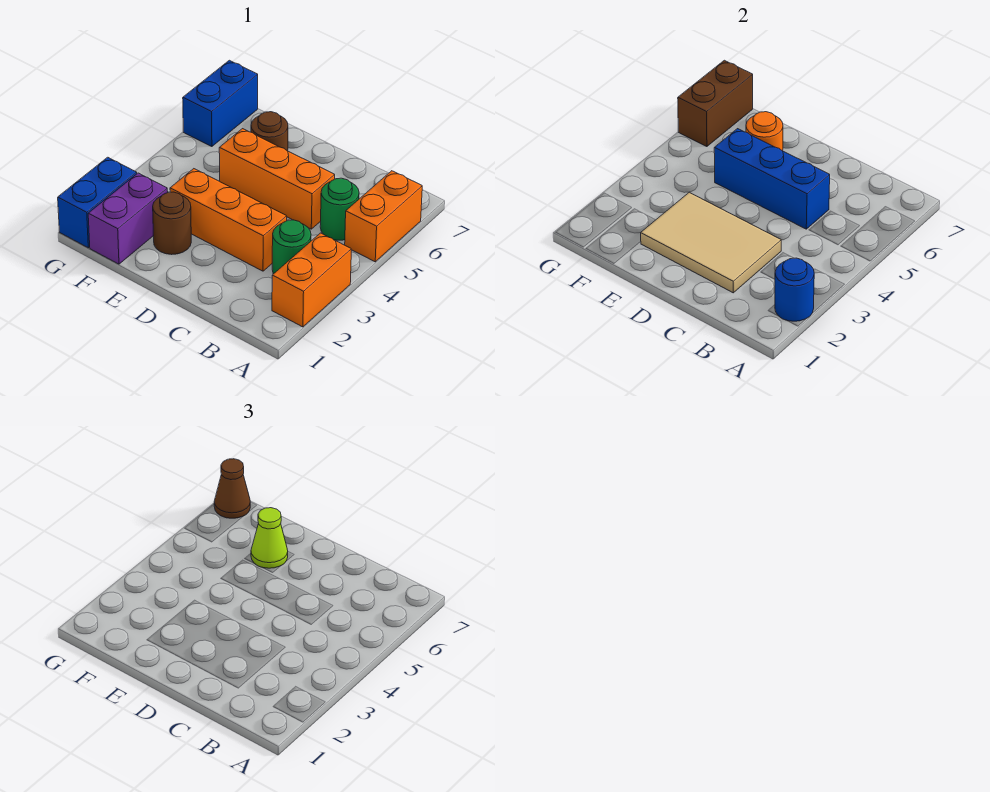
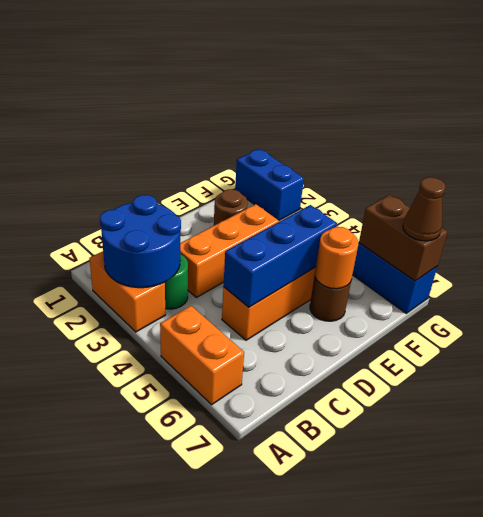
blue 1x1 round brick [775,258,814,321] -> blue 2x2 round brick [100,195,181,288]
green 1x1 round brick [320,178,359,240] -> none
tan 2x3 tile [641,192,781,293] -> none
lime 1x1 cone [251,508,288,568] -> none
purple 1x2 brick [88,173,168,264] -> none

